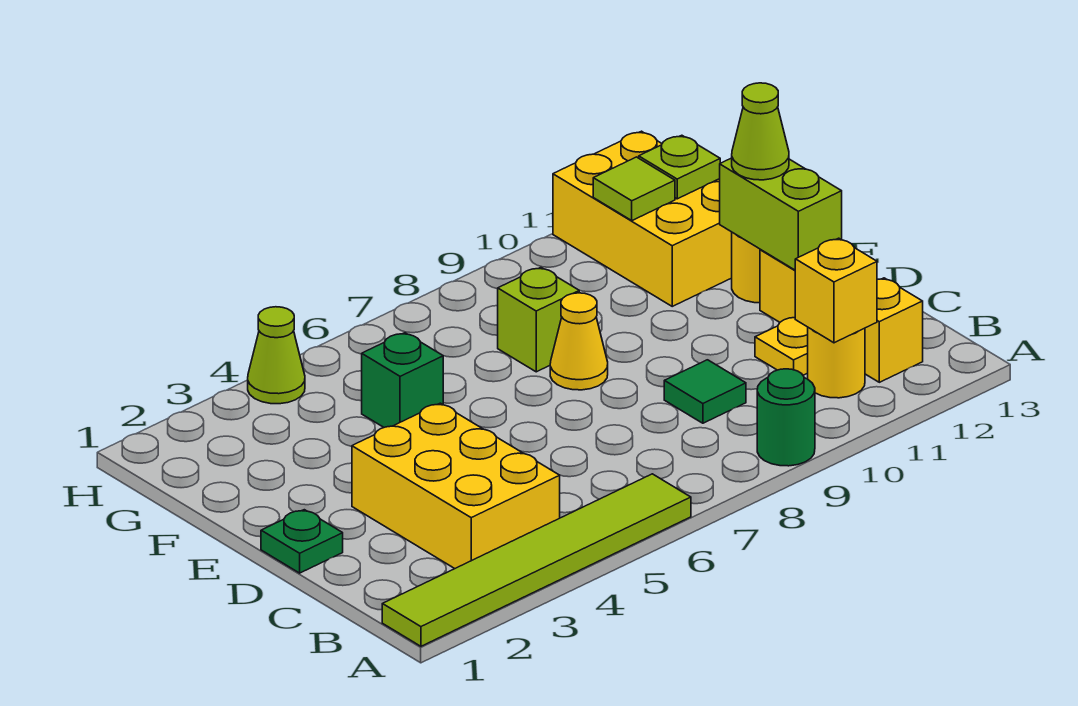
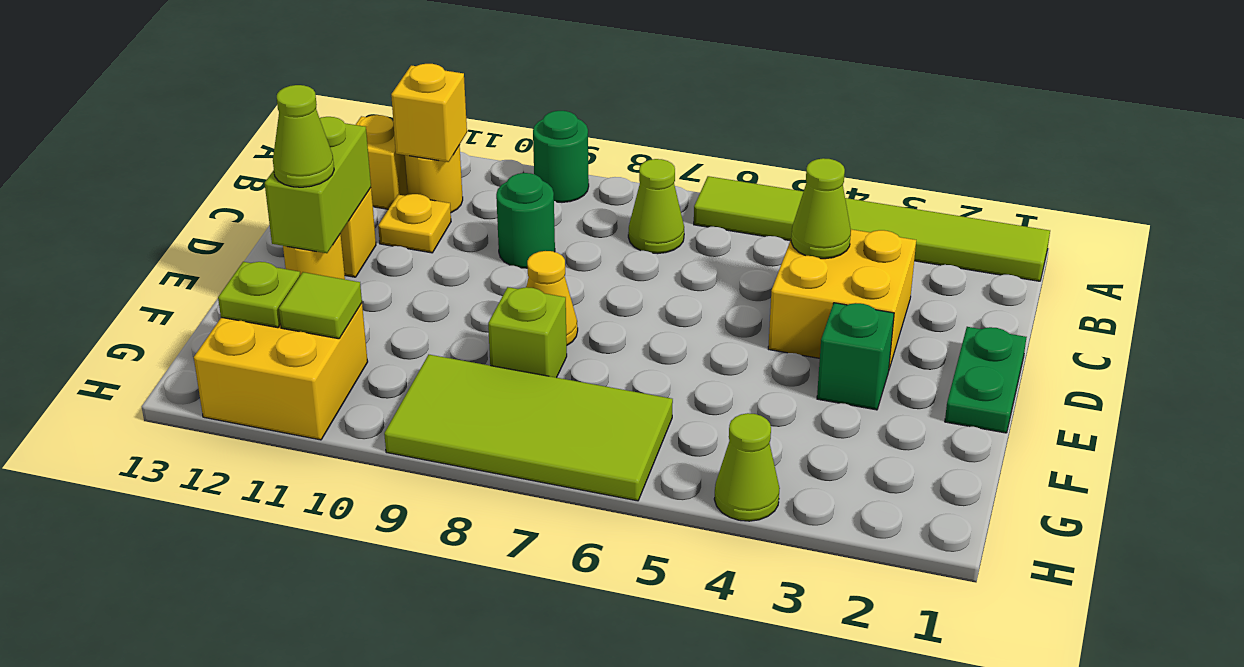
yellow 2x3 brick [352,403,560,569] -> yellow 2x2 brick [768,229,916,369]
none -> lime 1x1 cone [628,159,684,254]
none -> lime 1x1 cone [791,158,851,259]
green 1x1 tile [664,360,746,423] -> green 1x1 round brick [496,173,555,268]
green 1x1 plate [261,510,343,573] -> green 1x2 plate [945,327,1027,433]
green 1x1 brick [362,333,443,427] -> green 1x1 brick moved to [817,303,894,410]
yellow 2x3 brick [553,131,732,306] -> yellow 2x2 brick [194,303,368,440]
none -> lime 2x4 tile [384,355,673,501]

